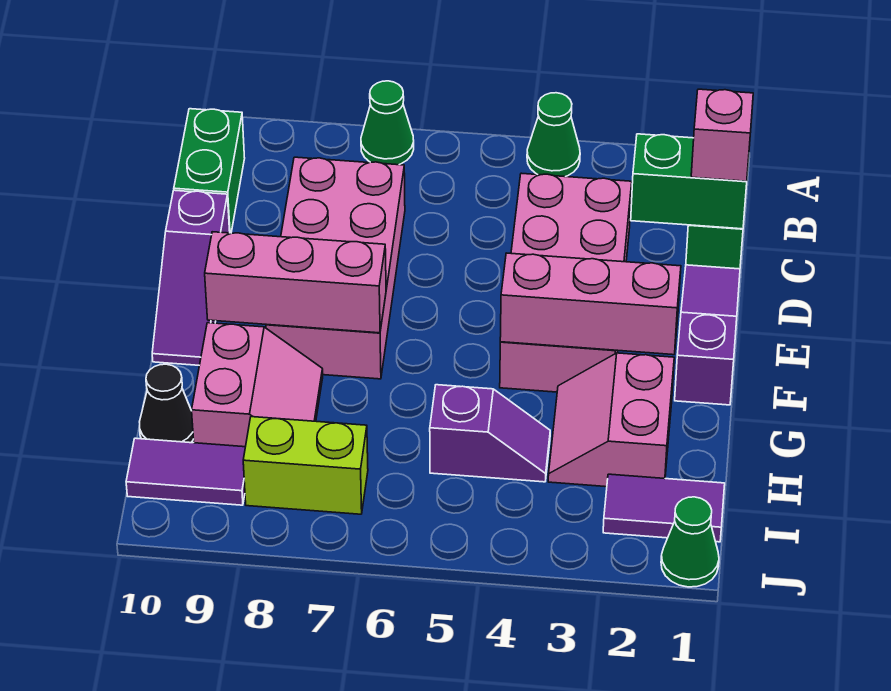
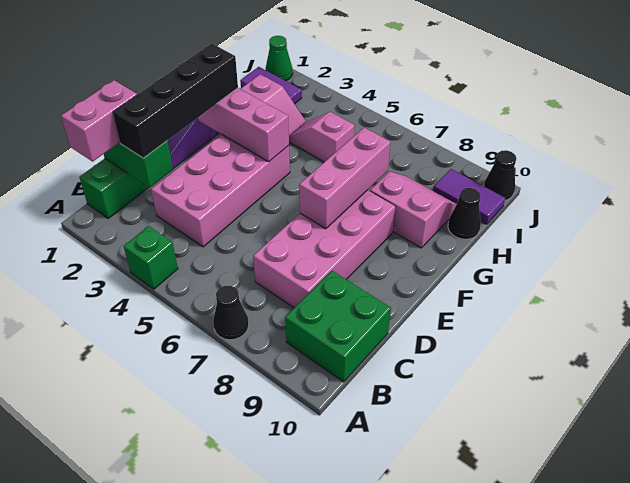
green 1x1 cone [527,93,580,177] -> green 1x1 brick [124,226,178,289]
green 1x1 cone [361,81,414,165] -> black 1x1 cone [213,286,249,340]
green 1x2 brick [174,109,245,233] -> green 2x2 brick [285,271,391,382]
pink 1x1 brick [691,89,753,181] -> pink 1x2 brick [61,80,137,162]
none -> black 1x4 brick [113,44,238,158]
purple 1x3 slope [152,190,230,365] -> none
pink 1x3 brick [205,232,386,333] -> pink 1x3 brick turned to [299,128,390,229]
pink 2x2 slope [192,323,323,447] -> pink 2x2 slope turned to [370,171,457,248]
purple 1x2 slope [430,385,550,482] -> pink 1x2 slope [289,112,355,162]
lime 1x2 brick [243,417,368,514] -> none
none -> black 1x1 cone [484,150,516,200]

